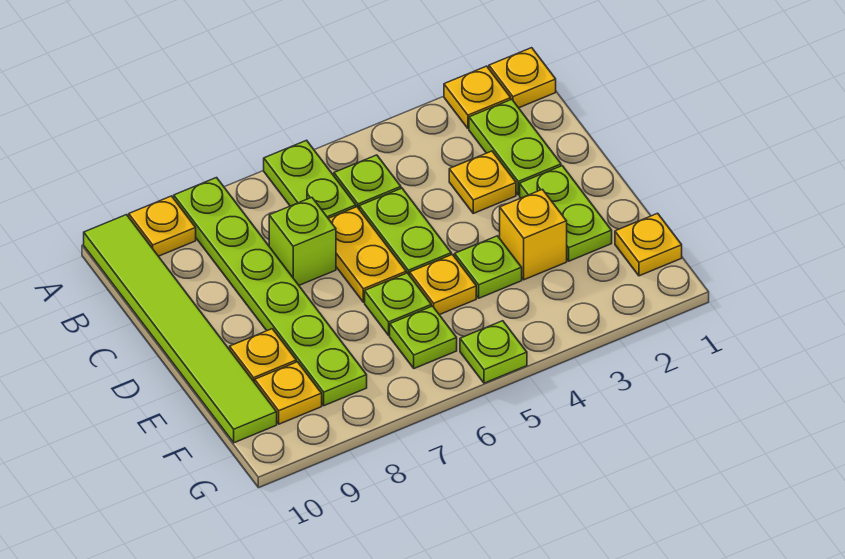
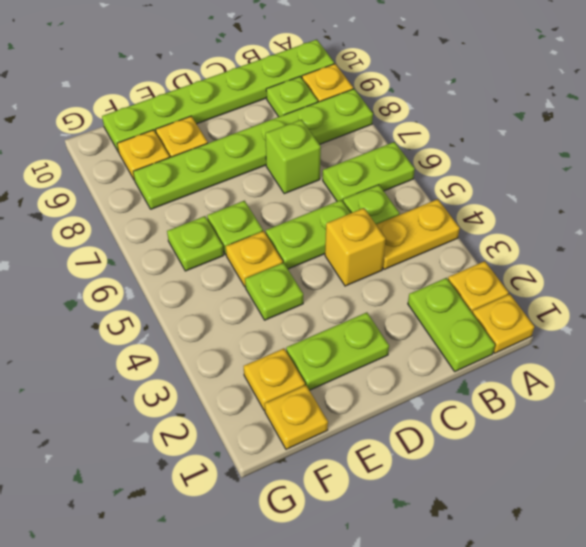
lime 1x6 tile [84,215,277,443] -> lime 1x6 plate [102,39,334,152]
lime 1x2 plate [469,99,561,195] -> lime 1x2 plate turned to [408,278,495,371]
yellow 1x1 plate [449,151,516,213] -> yellow 1x1 plate moved to [244,348,305,411]
yellow 1x2 plate [328,207,406,302] -> yellow 1x2 plate moved to [376,199,460,269]
yellow 1x1 brick [500,189,567,280] -> yellow 1x1 brick moved to [325,208,386,286]
lime 1x1 plate [460,321,527,383] -> lime 1x1 plate moved to [266,77,318,117]

